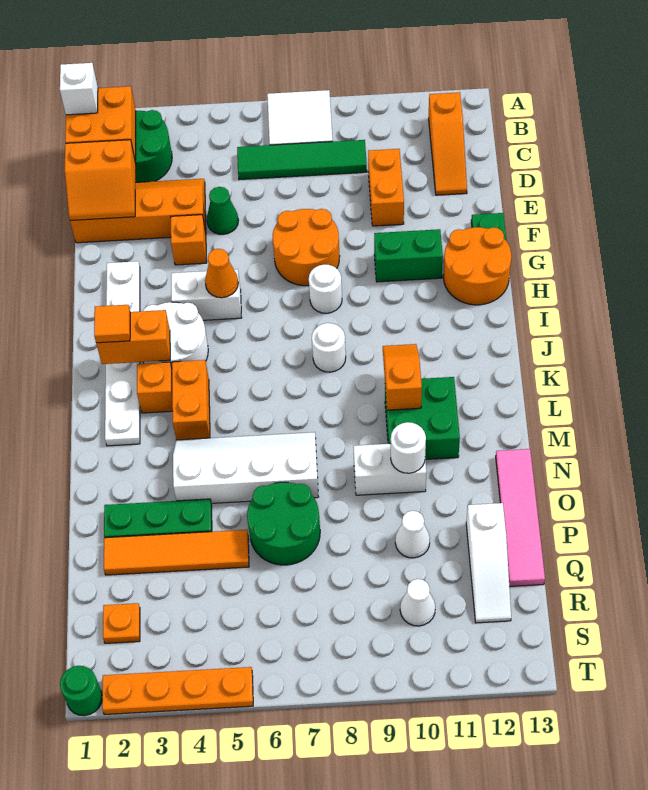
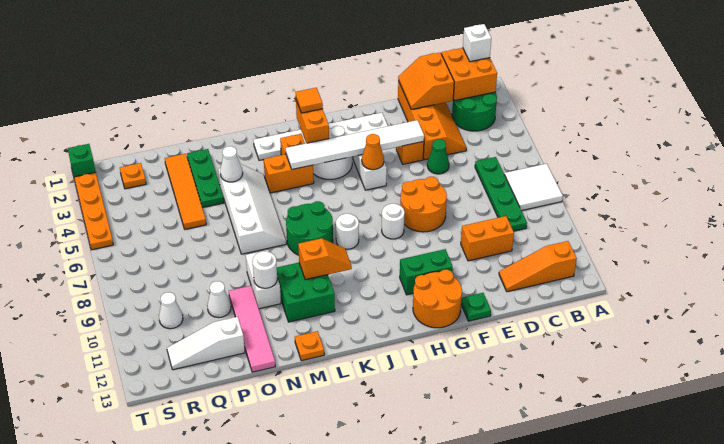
green 1x4 tile [237,140,367,180] -> green 1x4 plate [475,157,527,231]
none -> white 1x6 tile [286,120,424,169]
green 1x2 brick [374,229,443,282] -> green 1x2 brick turned to [400,249,453,295]
none -> orange 1x1 plate [295,331,324,361]
none -> white 1x1 cone [220,146,243,182]
pink 1x4 tile [496,449,545,586] -> pink 1x4 tile turned to [229,286,275,372]
green 2x2 round brick [247,482,320,565] -> green 2x2 round brick moved to [286,201,333,255]
green 1x1 round brick [60,666,102,716] -> green 1x1 brick [68,144,96,177]

